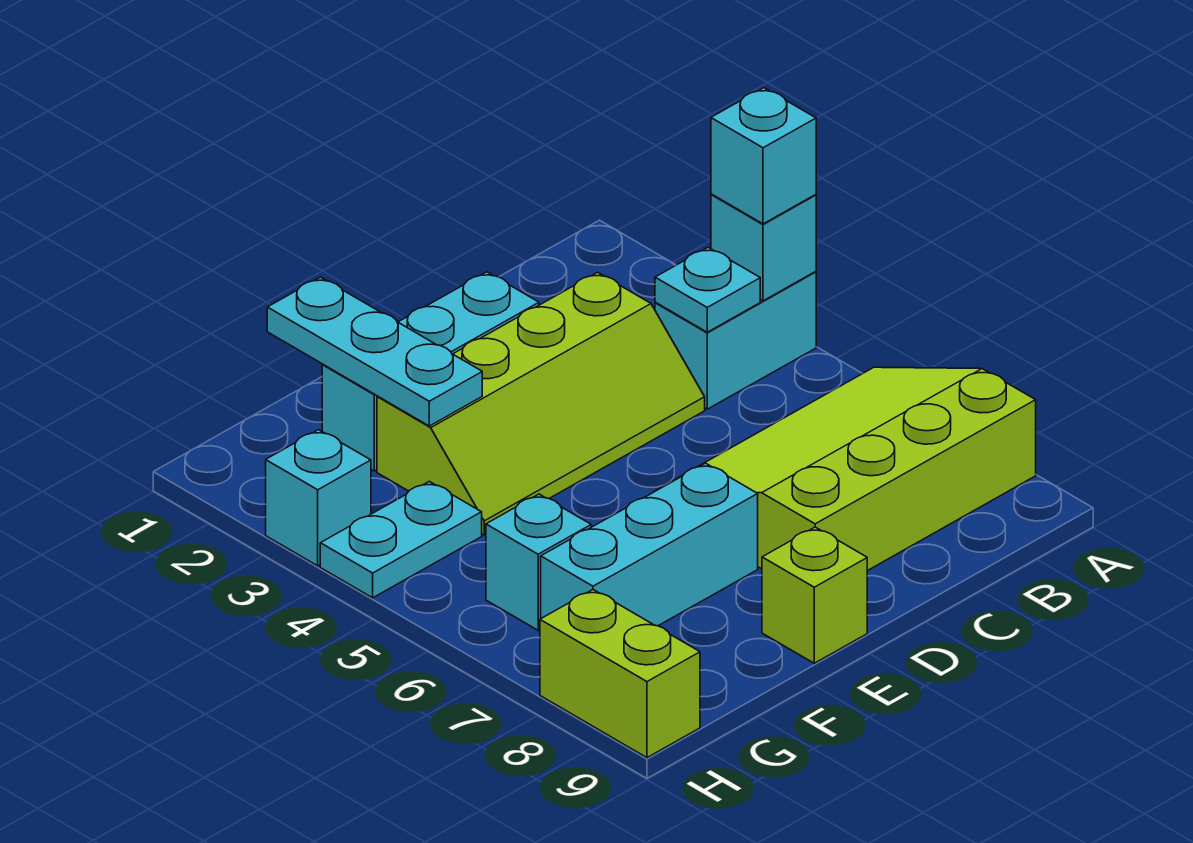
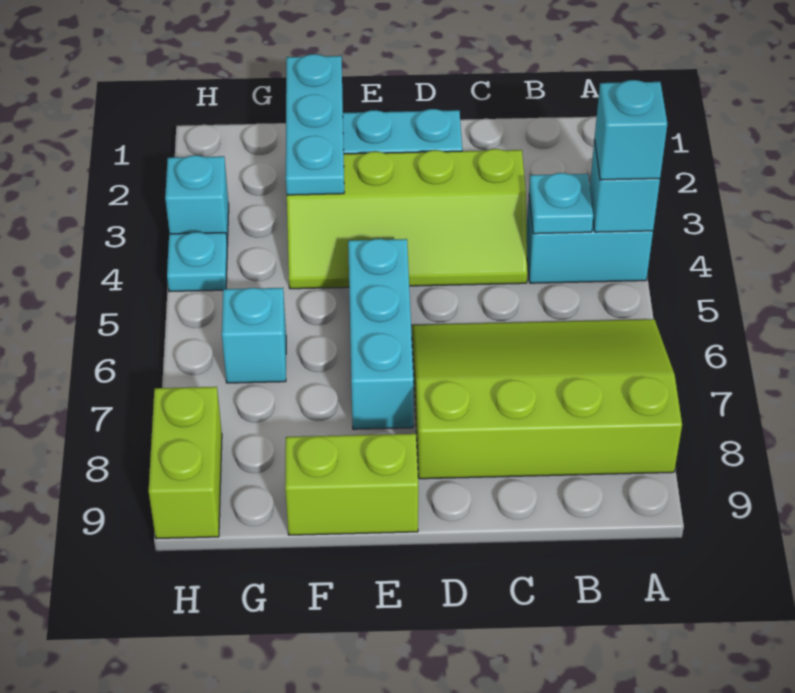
cyan 1x3 brick [541,463,758,626] -> cyan 1x3 brick turned to [348,239,414,429]
lime 1x1 brick [762,527,867,663] -> lime 1x2 brick [285,434,418,535]
cyan 1x2 plate [320,481,482,598] -> cyan 1x1 plate [167,232,227,292]

